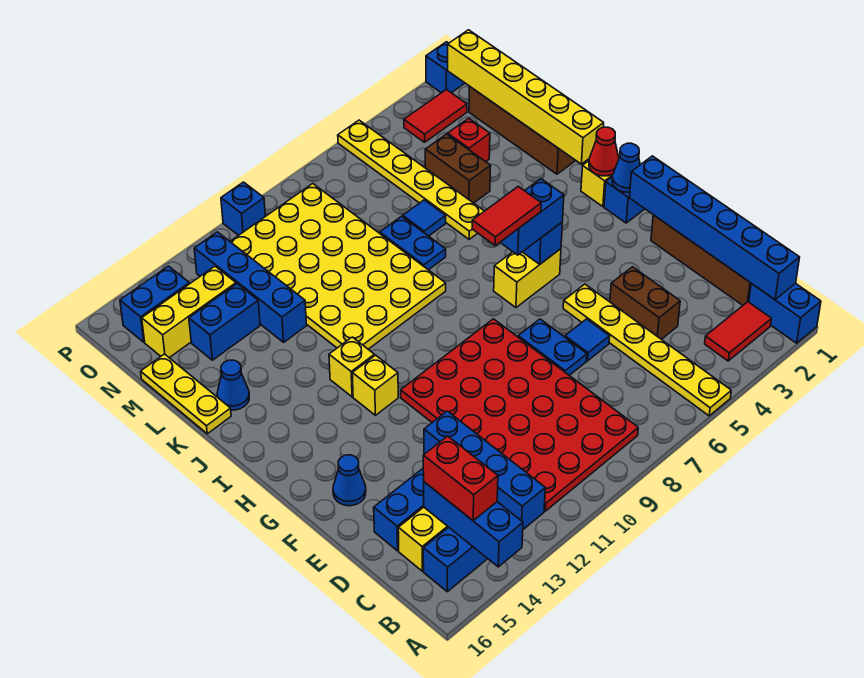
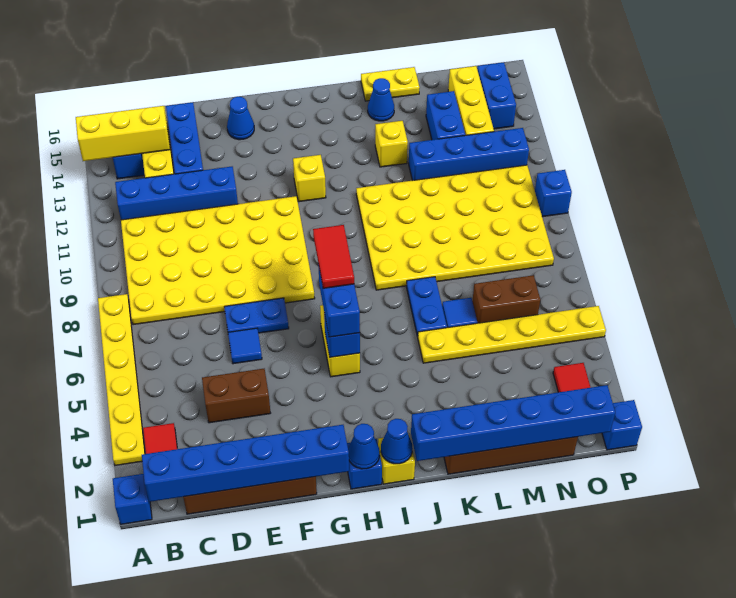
blue 1x2 brick [749,283,821,343] -> blue 1x1 brick [113,474,152,524]
yellow 1x6 plate [563,284,731,416] -> yellow 1x6 plate turned to [98,294,145,465]
blue 1x3 brick [424,482,523,567] -> yellow 1x3 brick [76,106,170,161]
red 4x6 plate [401,319,638,511] -> yellow 4x6 plate [121,196,315,325]
red 1x2 brick [423,436,498,521] -> none
red 1x1 cone [589,127,619,176] -> blue 1x1 cone [381,419,413,464]
yellow 1x1 brick [329,337,374,397] -> yellow 1x1 brick moved to [375,121,408,167]
yellow 1x6 brick [448,30,604,164] -> blue 1x6 brick [411,385,615,461]
blue 1x2 plate [380,216,446,270] -> blue 1x2 plate turned to [406,277,447,337]
yellow 1x3 plate [141,354,231,434] -> yellow 1x2 plate [361,67,420,101]
brown 1x2 brick [425,134,491,203] -> brown 1x2 brick moved to [472,275,540,323]
red 1x1 brick [448,118,490,162] -> none

